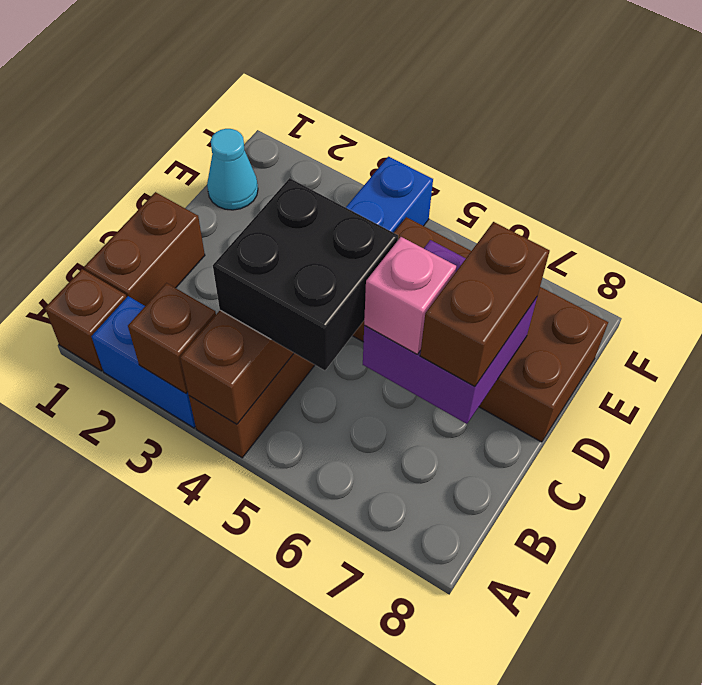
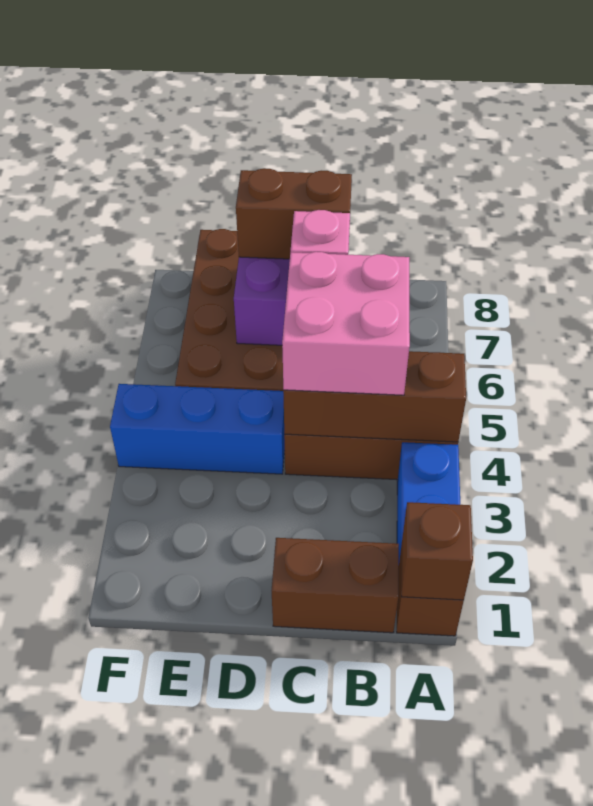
brown 1x1 brick [128,283,216,393] -> brown 1x1 brick moved to [402,502,473,600]
black 2x2 brick [213,178,398,370] -> pink 2x2 brick [282,252,410,395]
cyan 1x1 cone [207,129,258,210] -> none

